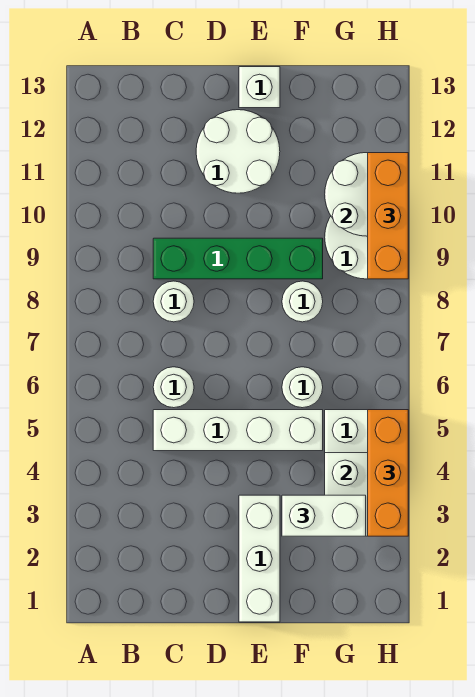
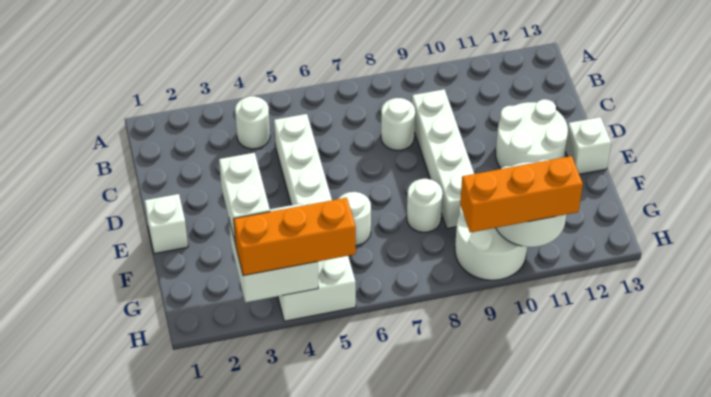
white 1x1 round brick [153,367,194,408] -> white 1x1 round brick moved to [235,96,270,149]
green 1x4 brick [153,238,323,279] -> white 1x4 brick [412,89,474,228]
white 1x3 brick [239,495,280,622] -> white 1x1 brick [145,194,188,254]

